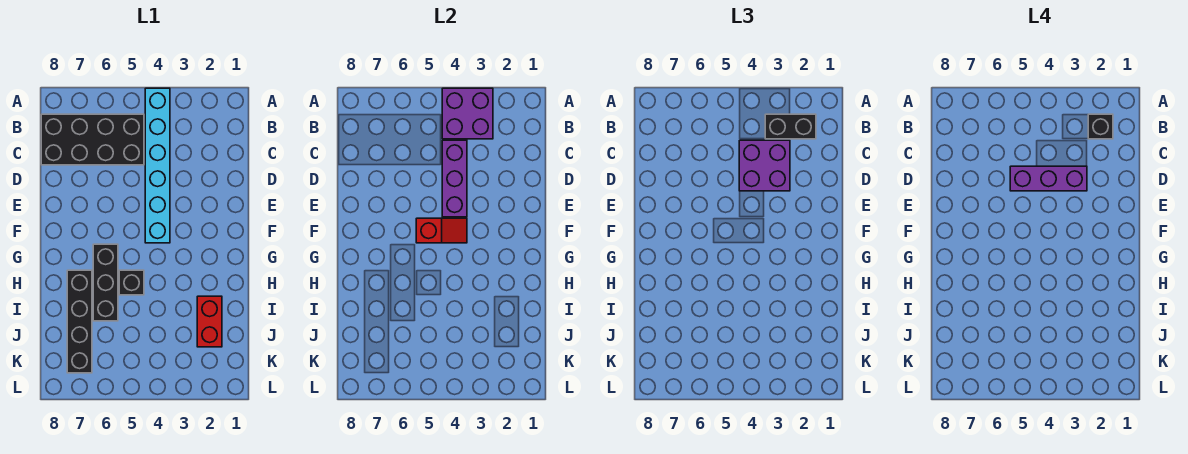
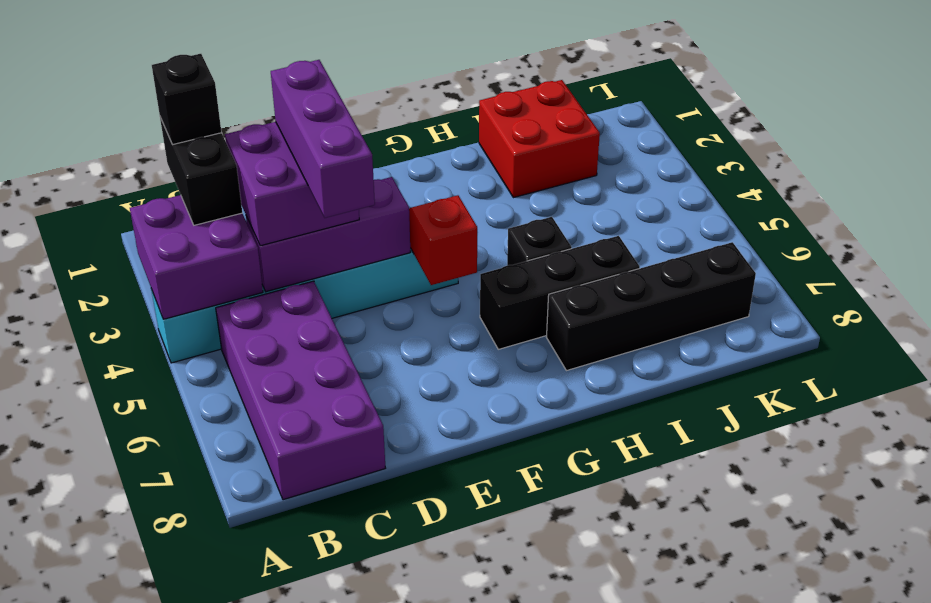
black 2x4 brick [41,114,144,165] -> purple 2x4 brick [216,281,385,500]
red 1x2 brick [197,296,222,347] -> red 2x2 brick [479,80,600,198]

